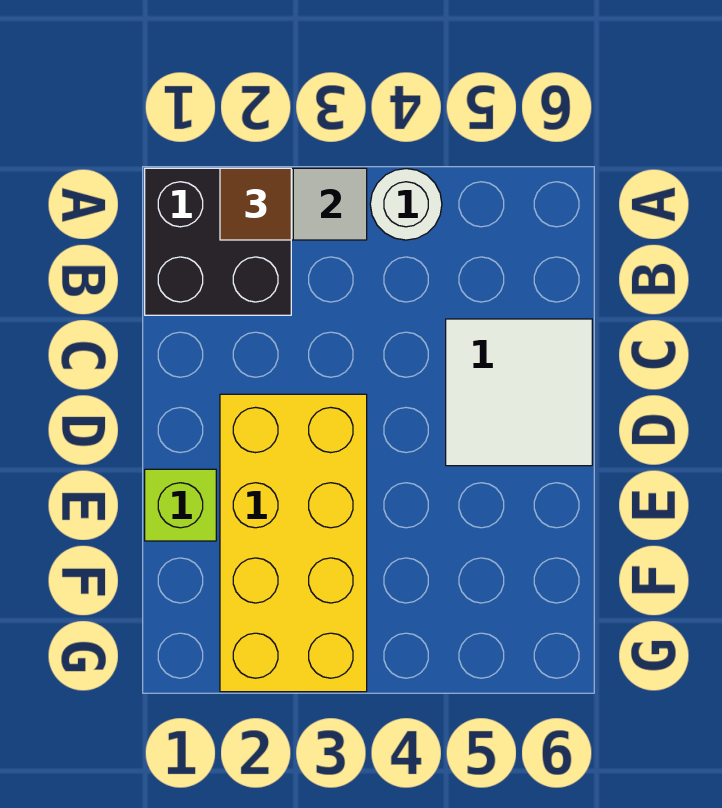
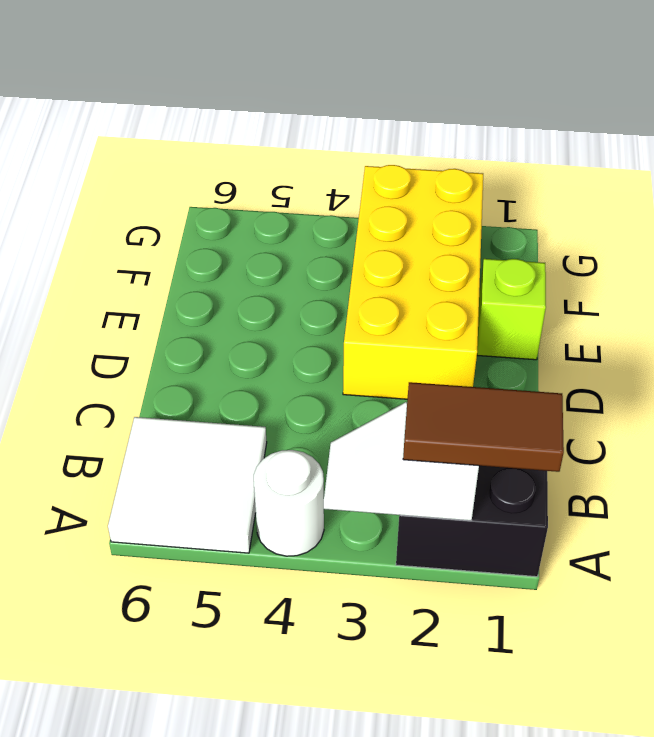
brown 1x1 tile [220,168,291,240] -> brown 1x2 tile [403,382,564,472]
white 2x2 tile [446,319,592,466] -> white 2x2 tile moved to [108,417,267,553]

